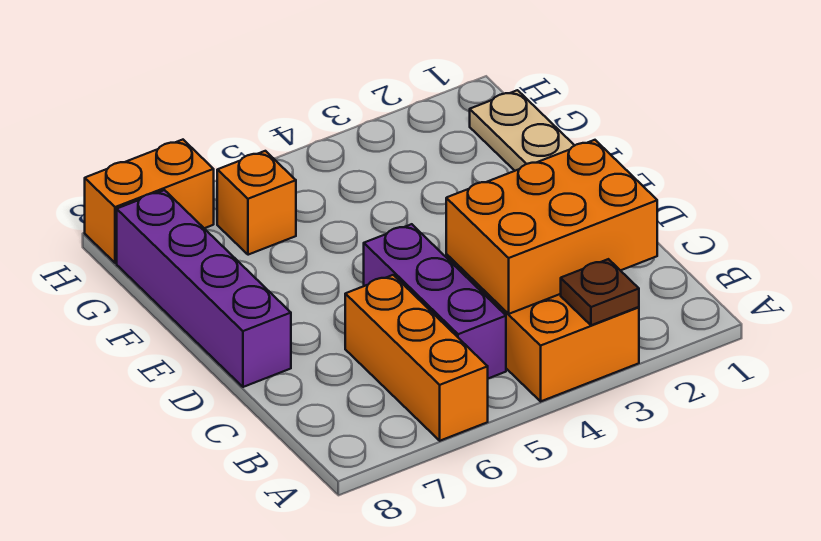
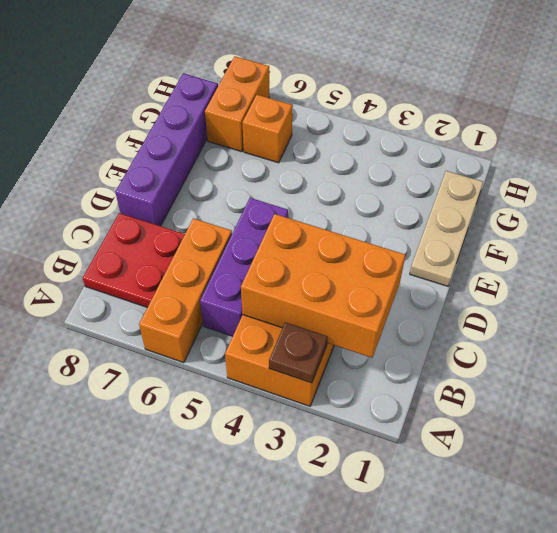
none -> red 2x2 plate [83,213,185,307]
orange 1x2 brick [85,140,214,263] -> orange 1x2 brick turned to [205,56,270,152]

